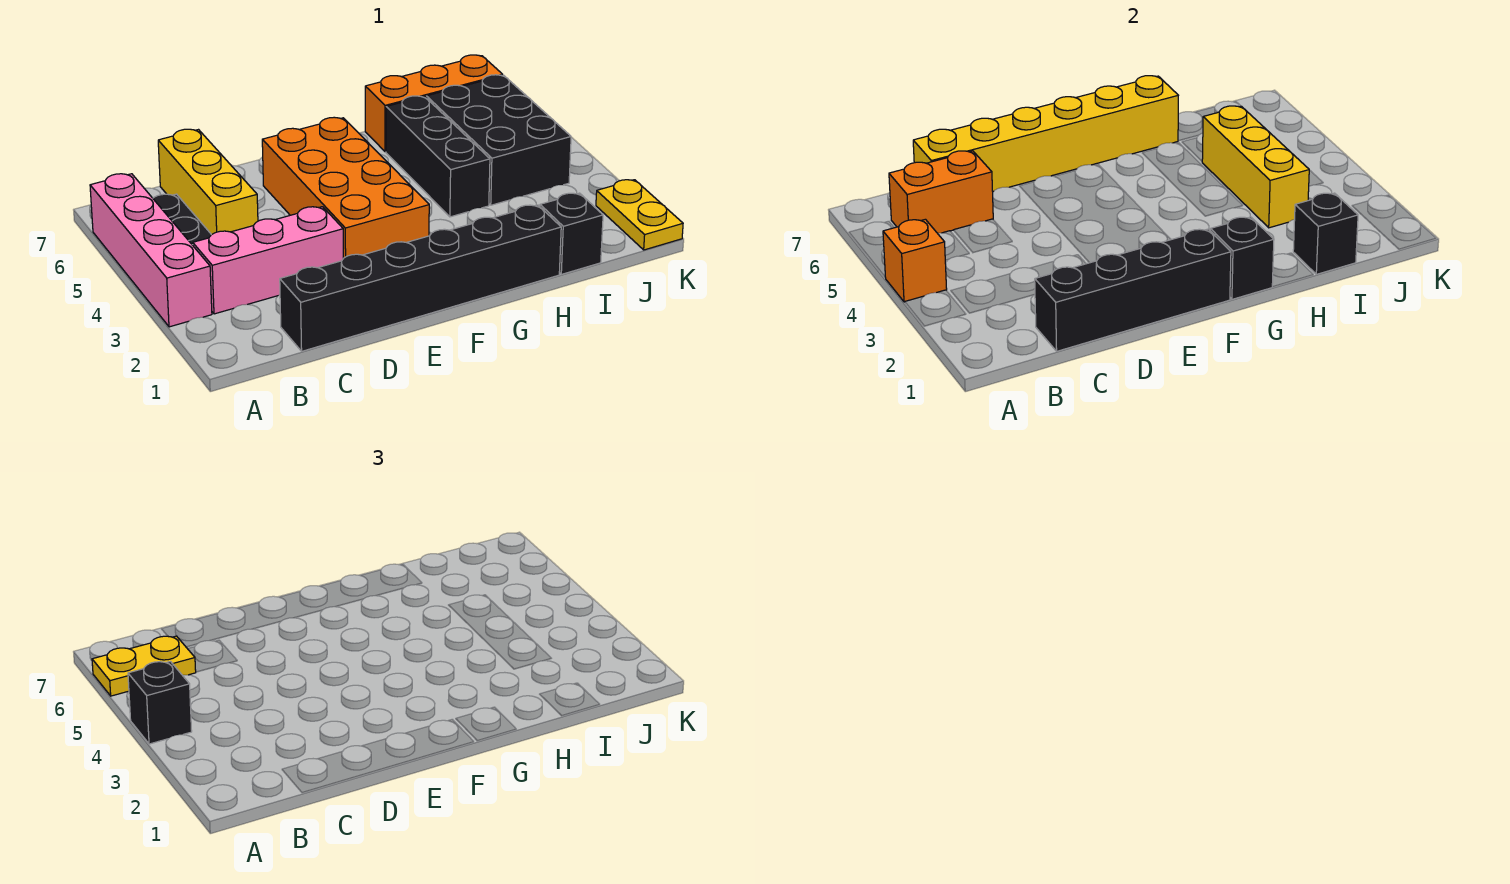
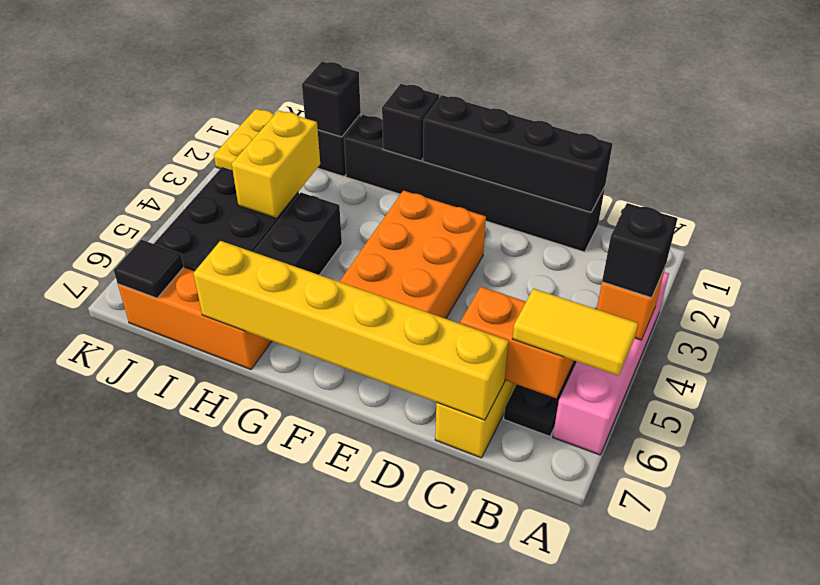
yellow 1x2 plate [92,636,196,696] -> yellow 1x2 tile [512,289,638,376]
pink 1x3 brick [193,207,343,314] -> none
yellow 1x3 brick [1202,106,1309,228] -> yellow 1x2 brick [232,110,320,218]
none -> black 1x1 tile [114,240,184,298]

